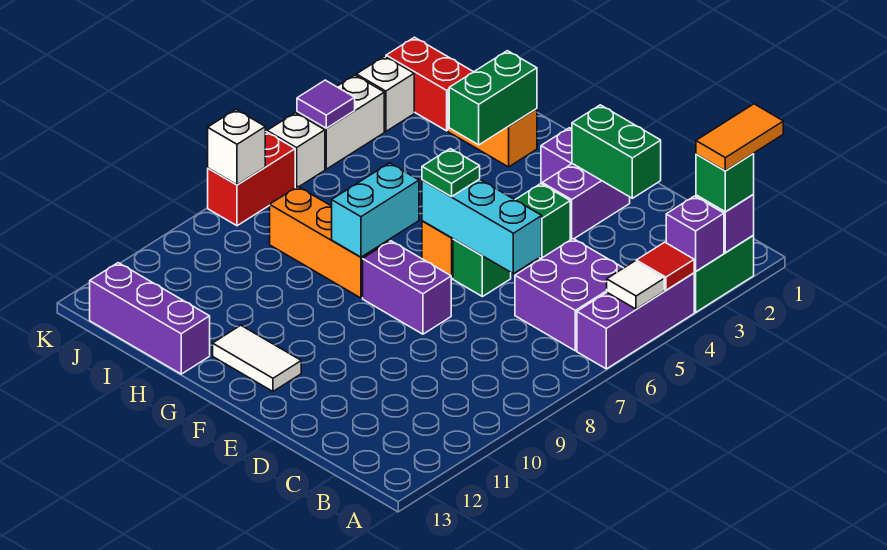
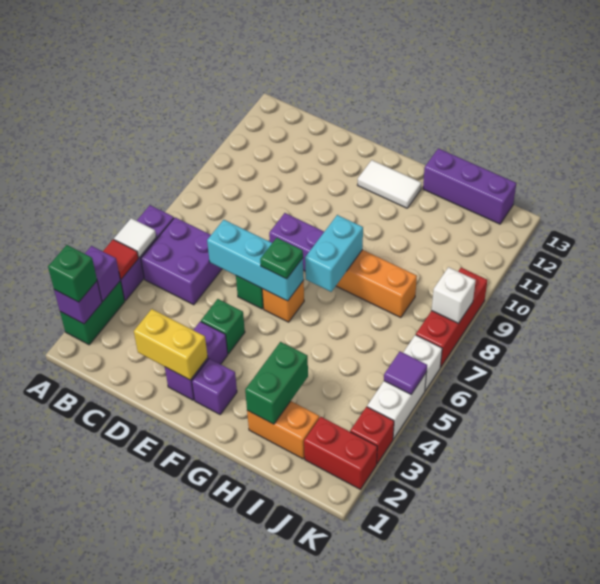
orange 1x2 tile [696,104,783,171] -> none
green 1x2 brick [572,105,661,198] -> yellow 1x2 brick [134,309,208,380]
white 1x1 brick [356,56,414,132] -> red 1x1 brick [350,407,394,464]
red 1x2 brick [208,132,295,226] -> red 1x3 brick [416,268,487,367]

